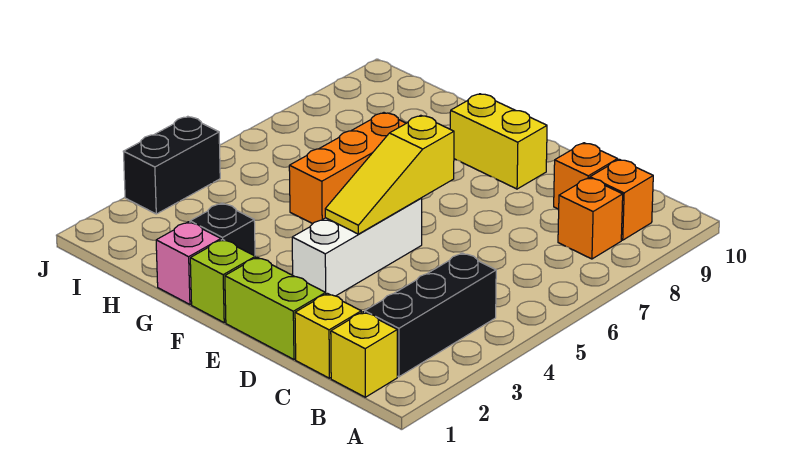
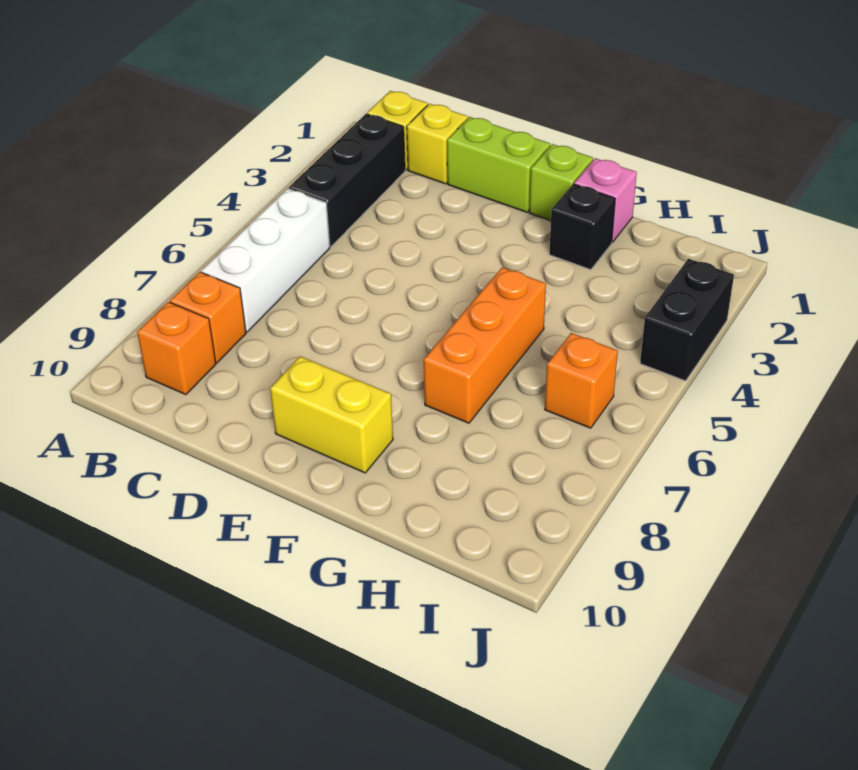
orange 1x1 brick [554,143,618,209] -> orange 1x1 brick moved to [545,333,618,428]
white 1x3 brick [292,198,422,296] -> white 1x3 brick moved to [201,189,330,332]
yellow 1x3 slope [325,115,454,234] -> none

